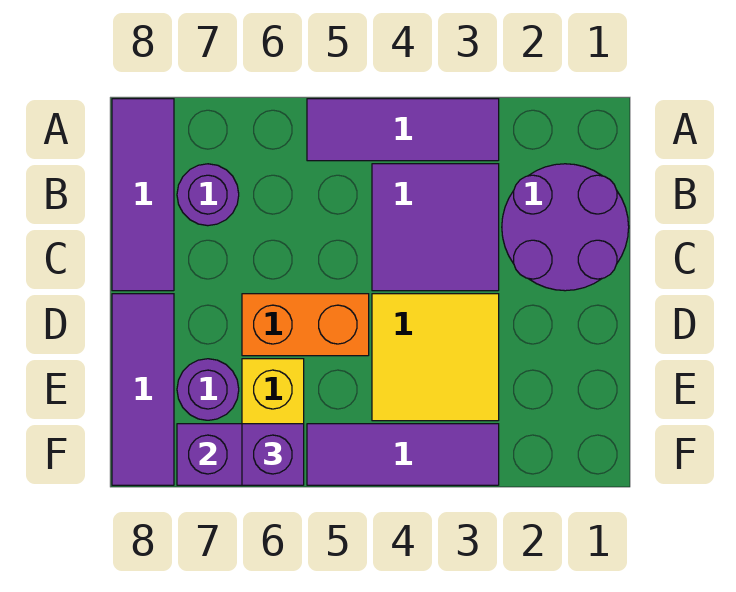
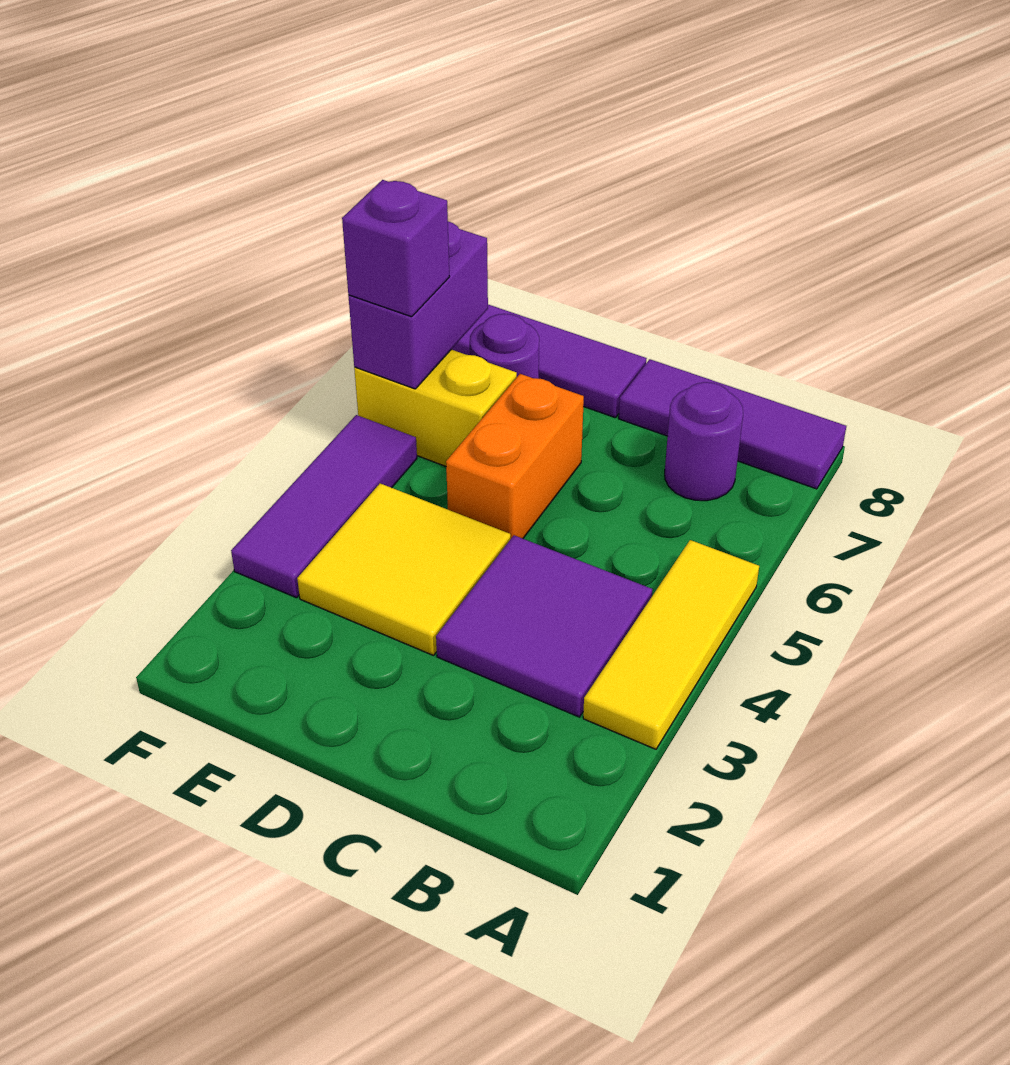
purple 1x3 tile [307,99,499,161] -> yellow 1x3 tile [583,540,759,749]
purple 2x2 round brick [502,164,629,291] -> none

